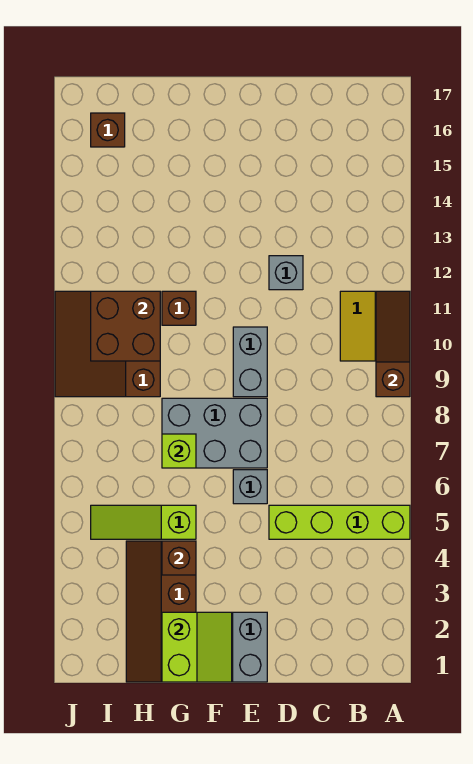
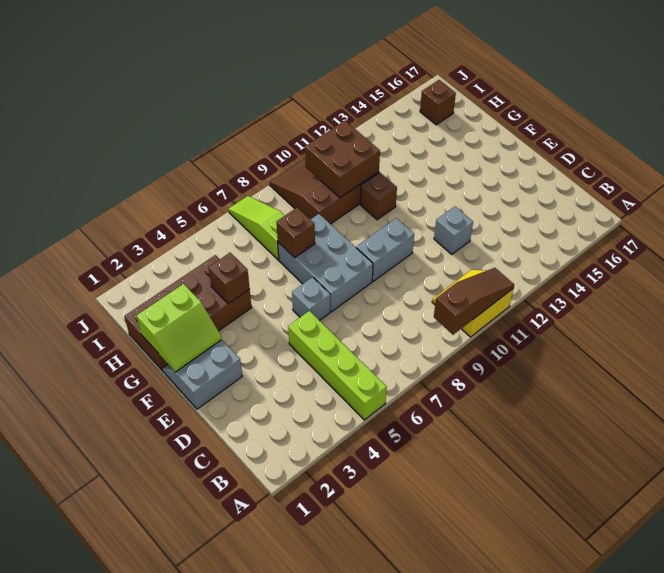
brown 2x4 slope [126,541,196,682] -> brown 2x4 brick [124,255,252,370]
lime 1x3 slope [91,505,196,539] -> lime 1x3 slope moved to [228,196,285,260]
lime 1x1 brick [162,434,196,468] -> brown 1x1 brick [276,208,315,258]

